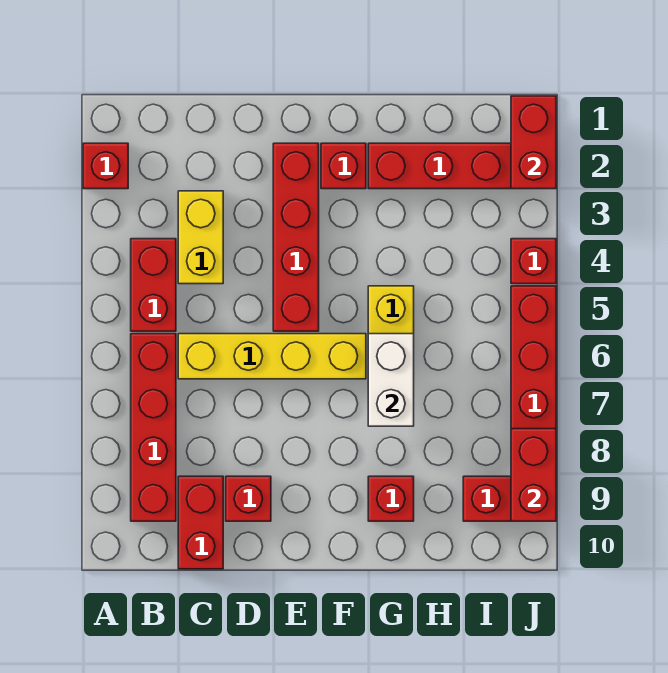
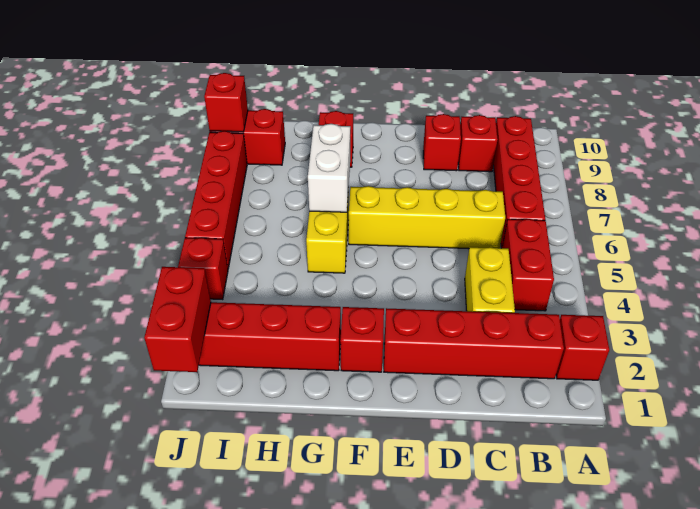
red 1x2 brick [178,476,223,569] -> red 1x1 brick [458,115,498,172]
red 1x4 brick [273,143,319,331] -> red 1x4 brick turned to [384,308,564,379]
red 1x2 brick [511,429,556,521] -> red 1x1 brick [204,73,248,132]

